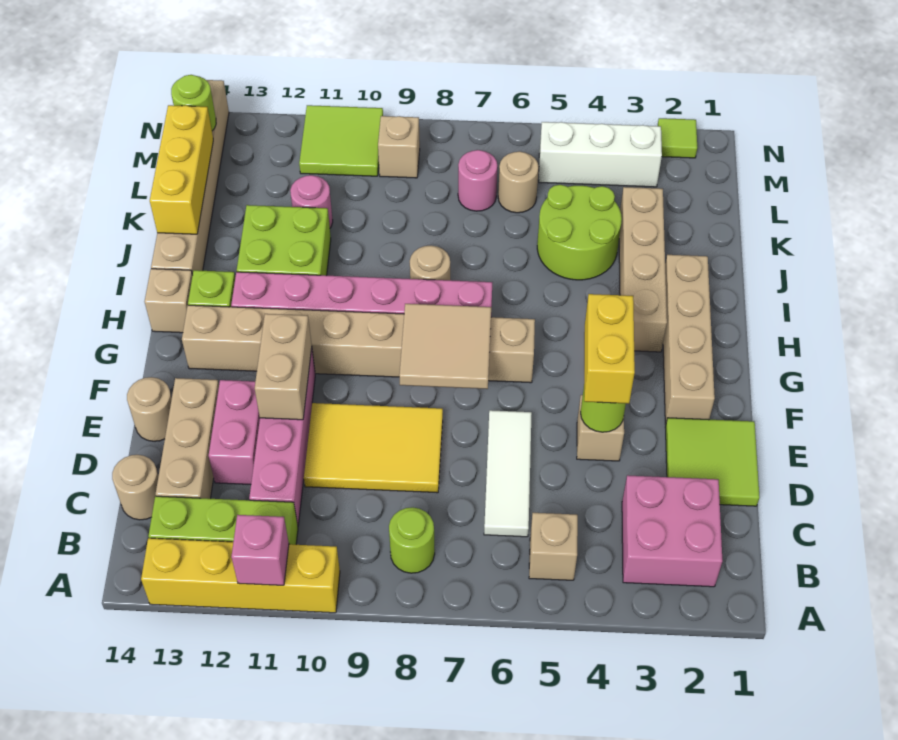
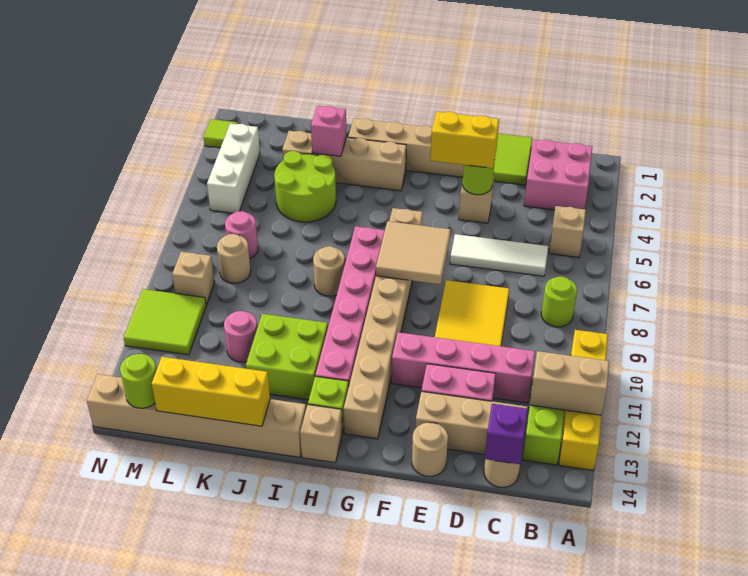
pink 1x1 brick [231,515,289,585] -> pink 1x1 brick moved to [311,106,347,156]
none -> purple 1x1 brick [485,404,528,464]
tan 1x2 brick [255,314,312,420] -> tan 1x2 brick moved to [530,351,609,415]
tan 1x1 round brick [498,151,539,213] -> tan 1x1 round brick moved to [217,234,251,283]

